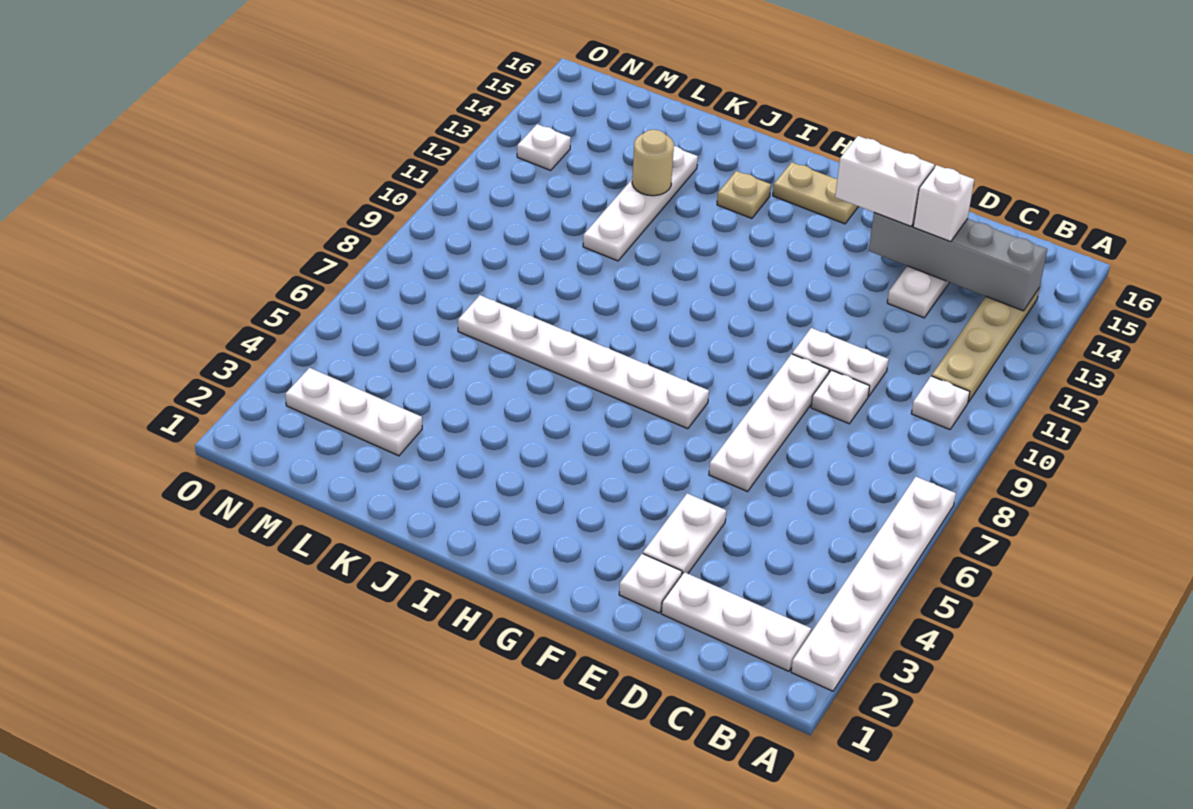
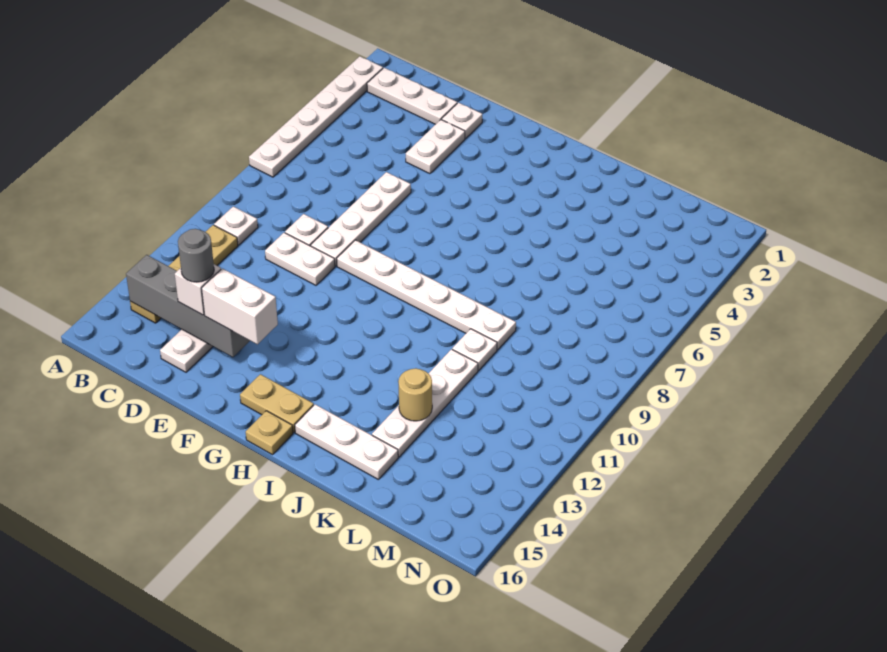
none -> grey 1x1 round brick [178,229,214,282]
white 1x6 plate [458,295,709,429] -> white 1x6 plate moved to [337,240,516,350]
tan 1x1 plate [717,171,771,218] -> tan 1x1 plate moved to [246,411,293,455]
white 1x3 plate [285,368,422,456] -> white 1x3 plate moved to [295,404,398,479]
white 1x1 plate [517,124,571,170] -> white 1x1 plate moved to [452,329,497,370]

